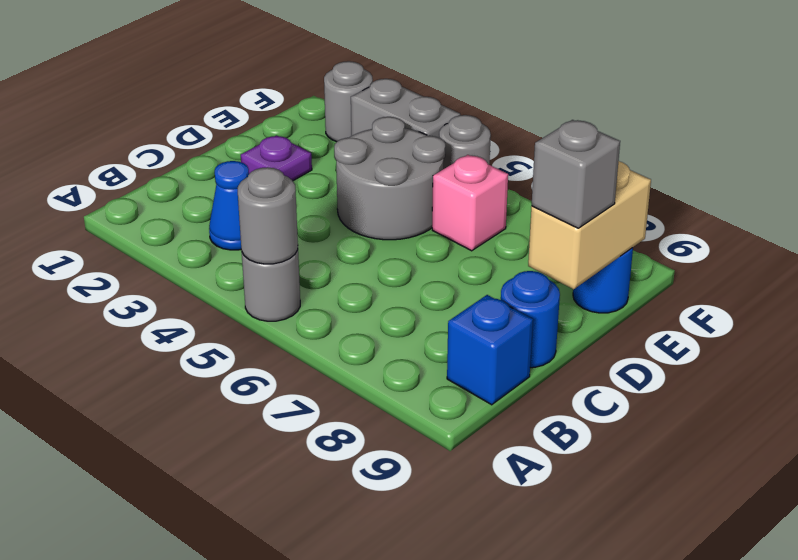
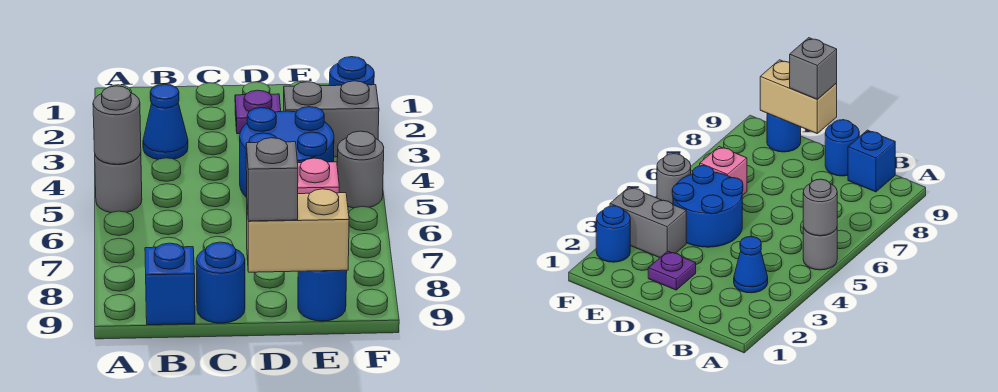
grey 2x2 round brick [334,117,445,240] -> blue 2x2 round brick [240,107,334,197]
grey 1x1 round brick [324,61,373,142] -> blue 1x1 round brick [329,57,374,86]
grey 1x2 brick [351,79,460,138] -> grey 1x2 brick turned to [284,81,379,157]

